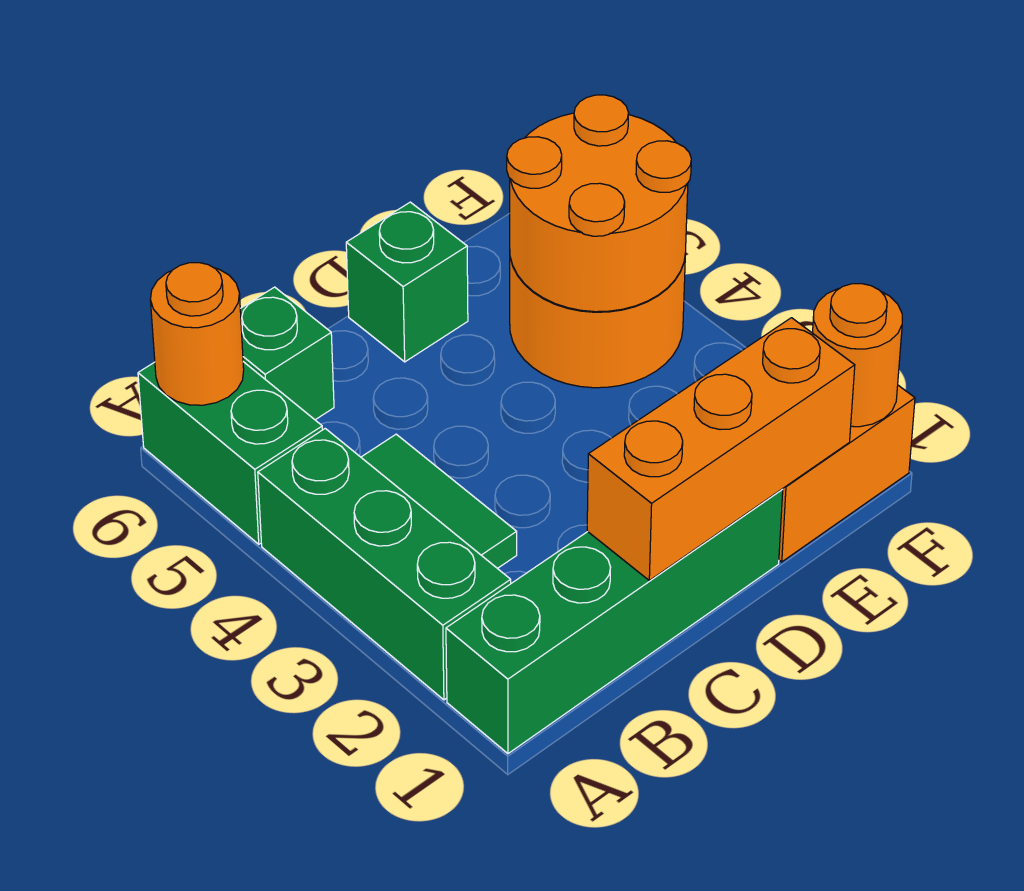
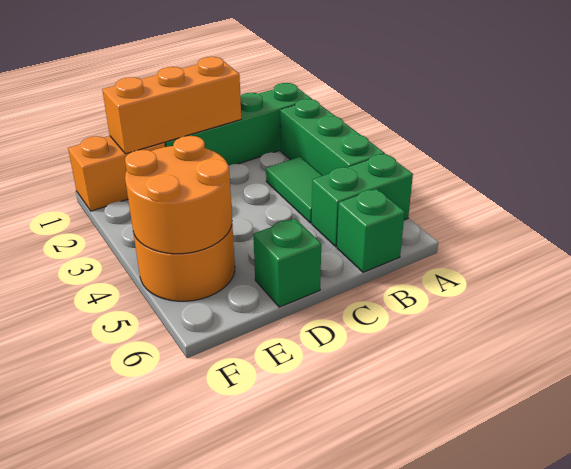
green 1x2 brick [138,362,322,544] -> green 1x2 brick turned to [312,154,413,247]
orange 1x1 round brick [150,263,244,405] -> none
orange 1x1 round brick [813,284,902,427] -> none

